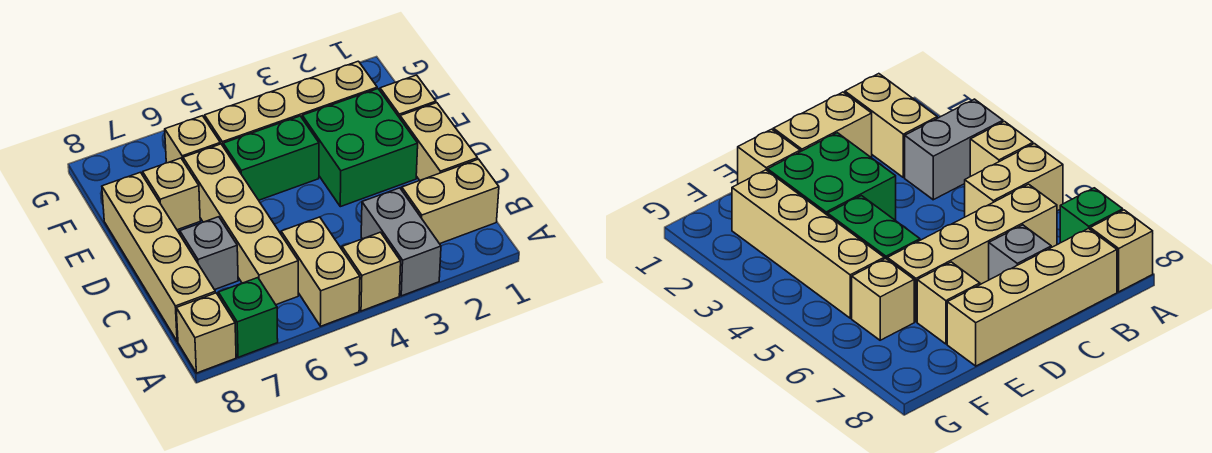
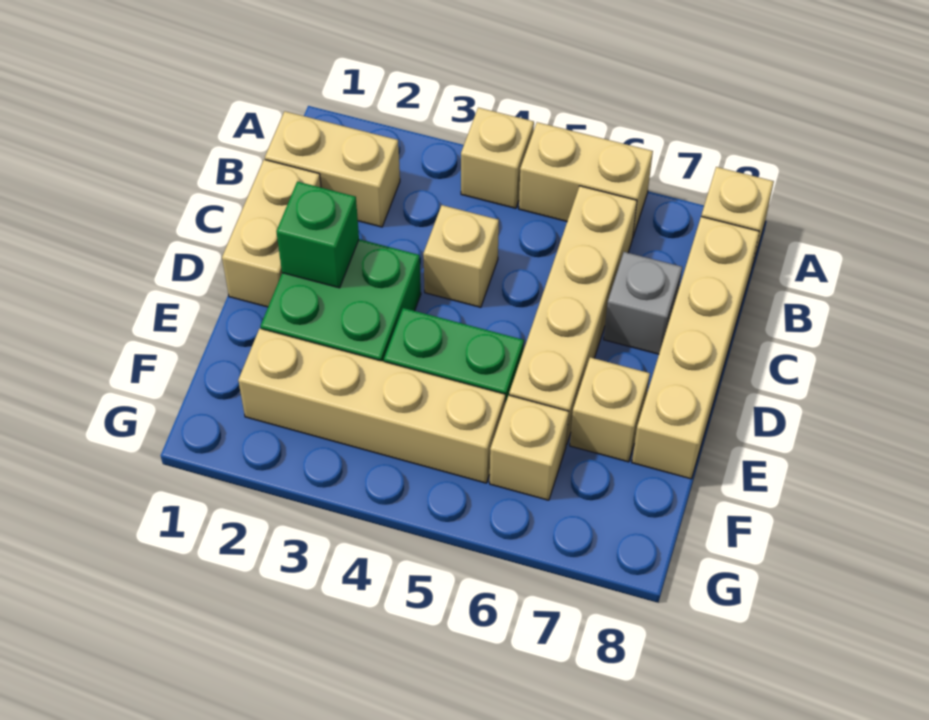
grey 1x2 brick [361,188,441,296] -> none
tan 1x2 brick [281,217,360,326] -> tan 1x2 brick turned to [519,122,653,237]
green 1x1 brick [218,278,278,357] -> green 1x1 brick moved to [276,182,359,288]
tan 1x1 brick [380,75,436,118] -> tan 1x1 brick moved to [423,205,499,307]

